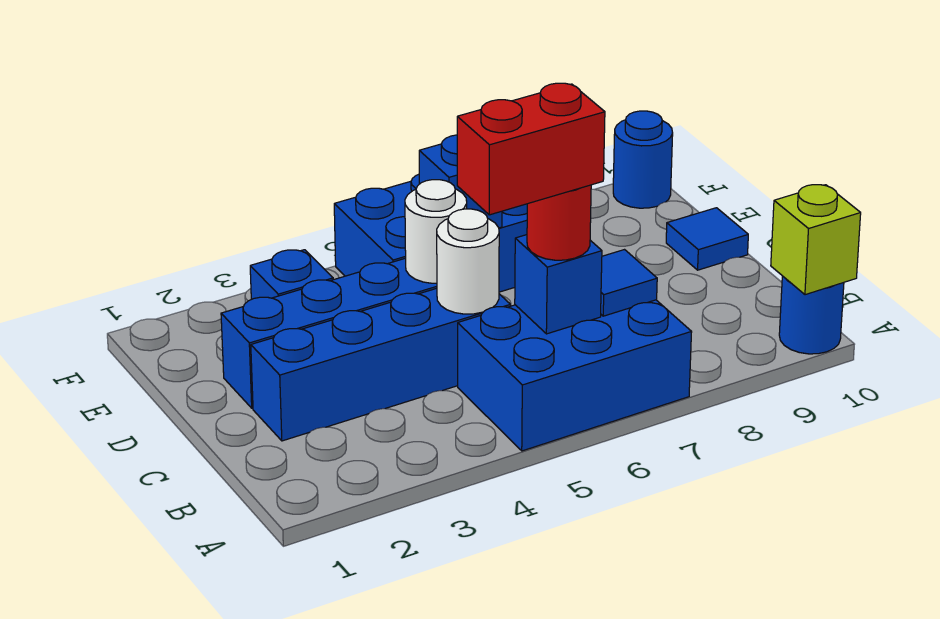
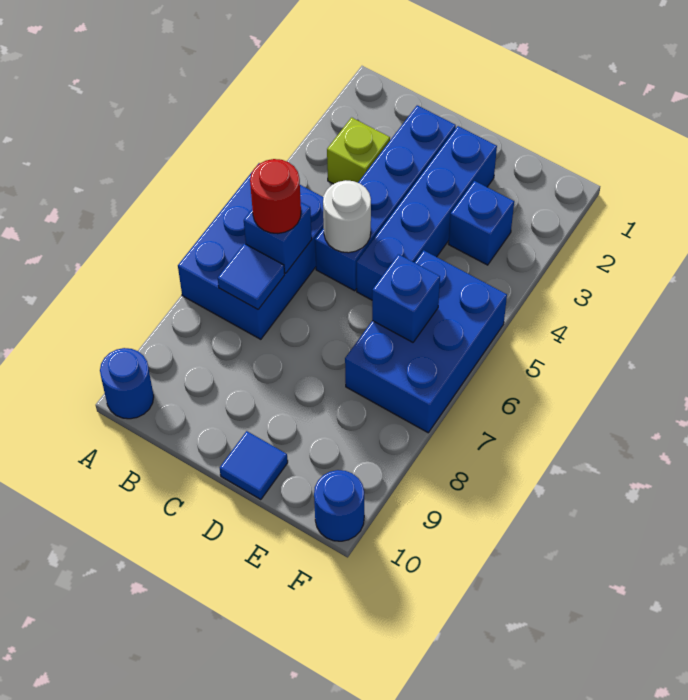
lime 1x1 brick [771,185,861,295] -> lime 1x1 brick moved to [327,117,390,184]
red 1x2 brick [457,83,605,215] -> none
white 1x1 round brick [405,180,467,283] -> none

